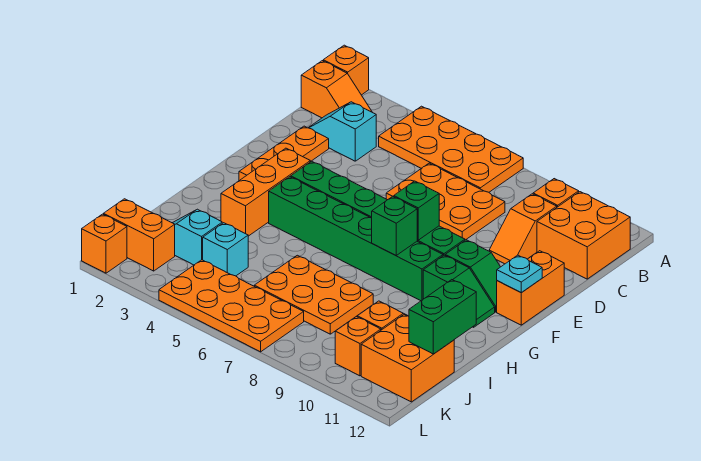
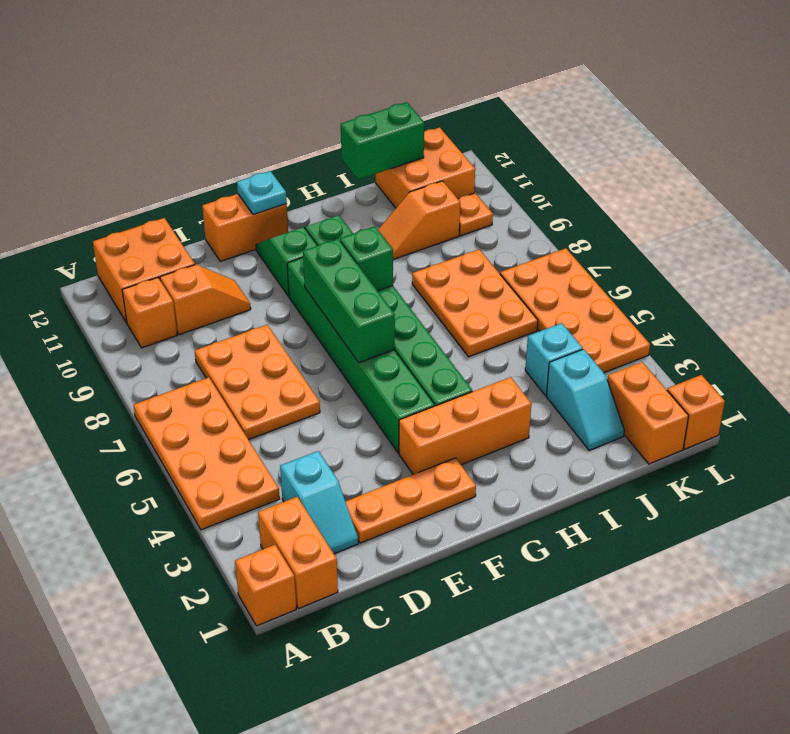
orange 1x2 slope [301,61,372,118] -> orange 1x2 brick [258,497,338,609]
green 1x1 brick [394,181,439,240] -> green 1x3 brick [303,239,395,363]
orange 1x1 brick [335,317,381,376] -> orange 1x1 plate [458,193,493,236]

